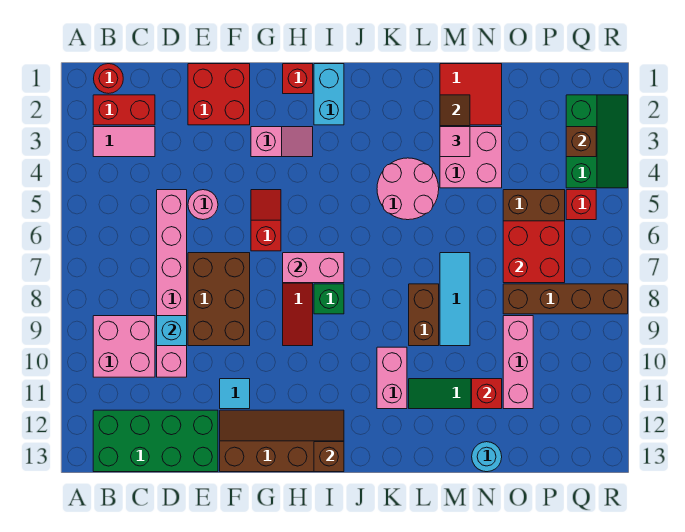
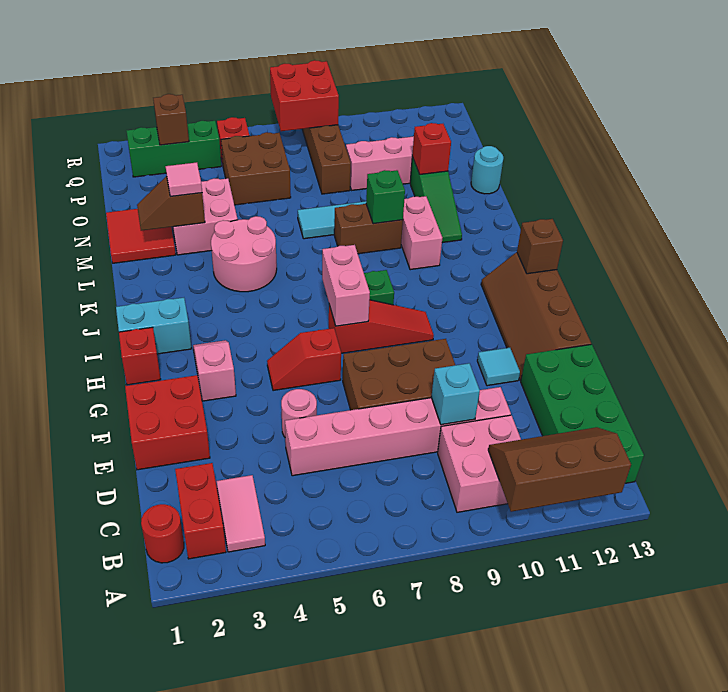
none -> brown 2x3 slope [488,427,631,512]
pink 1x2 brick [377,347,407,409] -> pink 1x2 brick turned to [401,196,442,270]
none -> green 1x1 brick [366,170,405,224]
red 2x2 brick [503,221,565,283] -> red 2x2 brick moved to [270,60,339,131]

